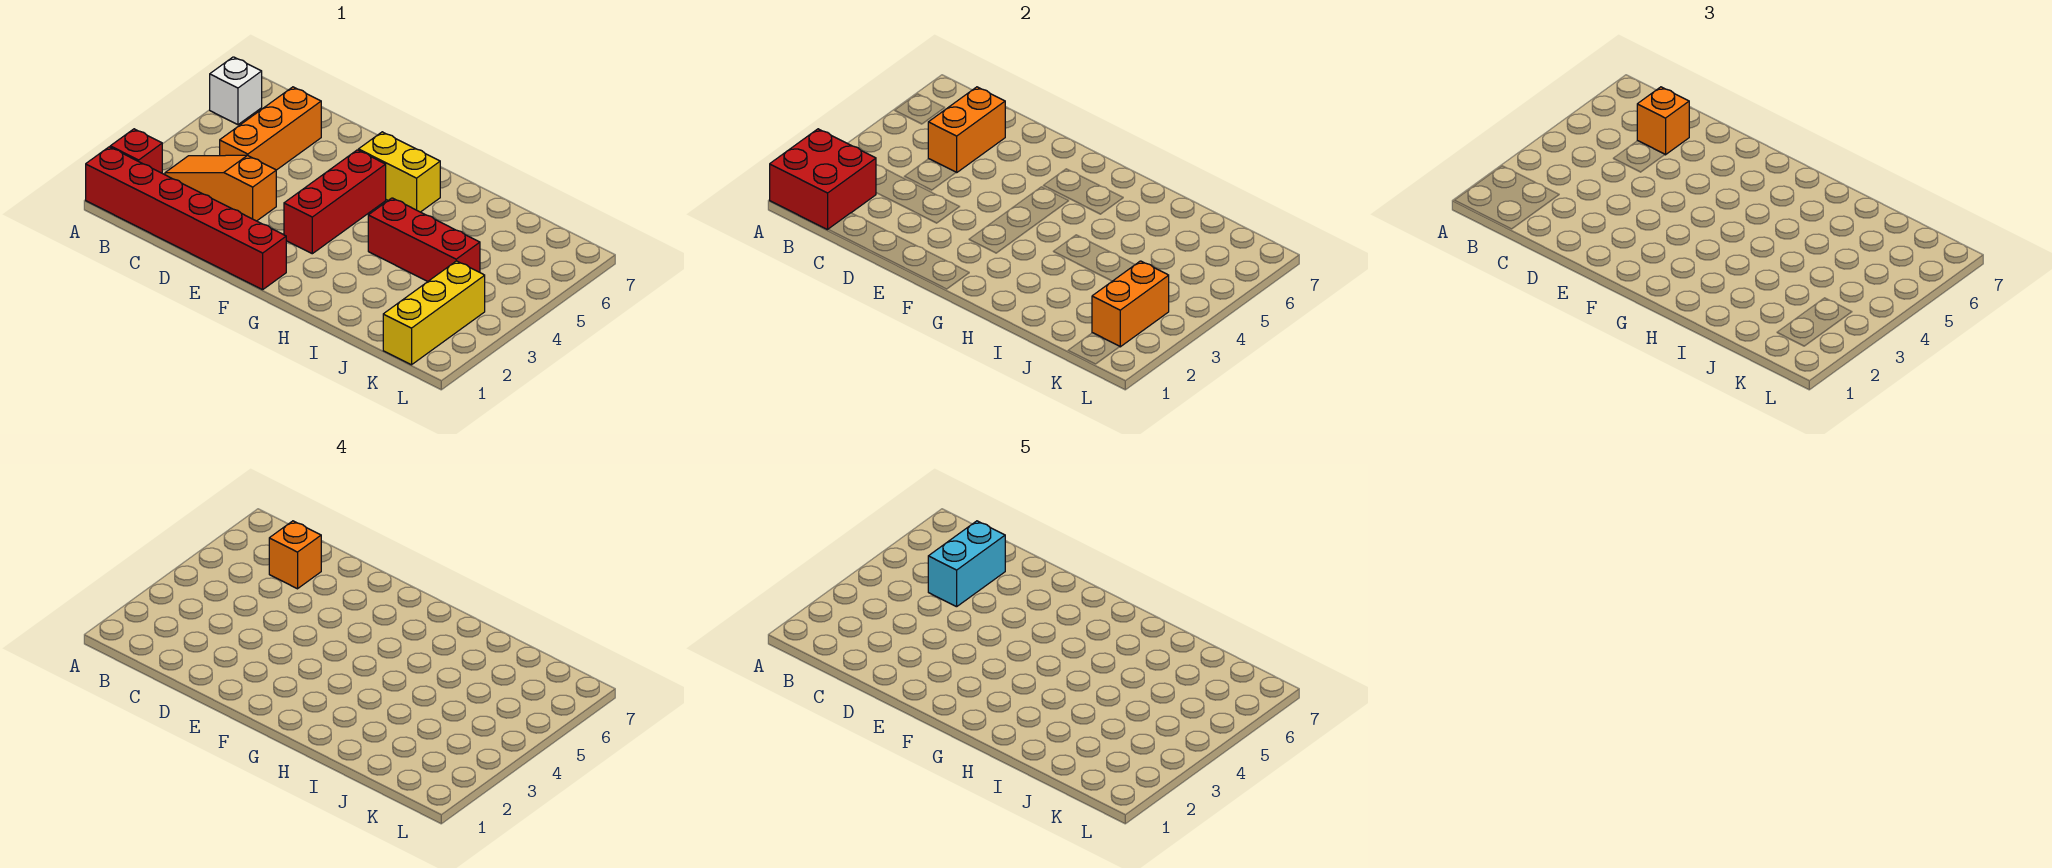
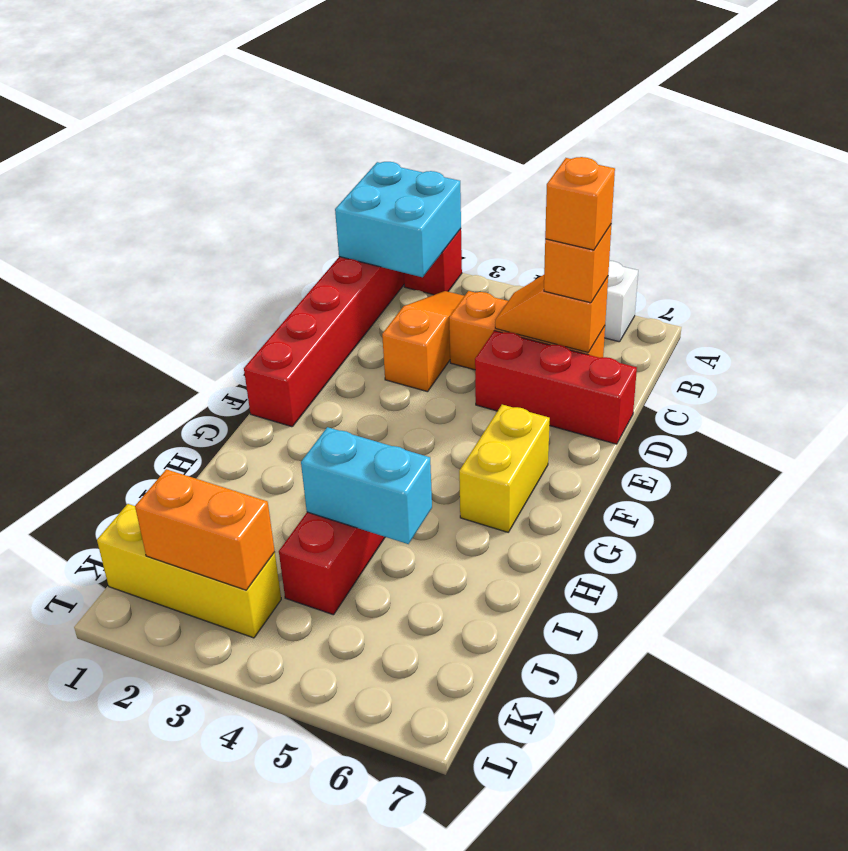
red 2x2 brick [770,129,876,230] -> cyan 2x2 brick [335,162,461,277]
orange 1x2 brick [928,87,1005,173] -> orange 1x2 slope [495,275,608,352]
cyan 1x2 brick [928,521,1005,607] -> cyan 1x2 brick moved to [301,427,432,544]
red 1x3 brick [284,150,386,254] -> red 1x3 brick moved to [475,331,637,444]

